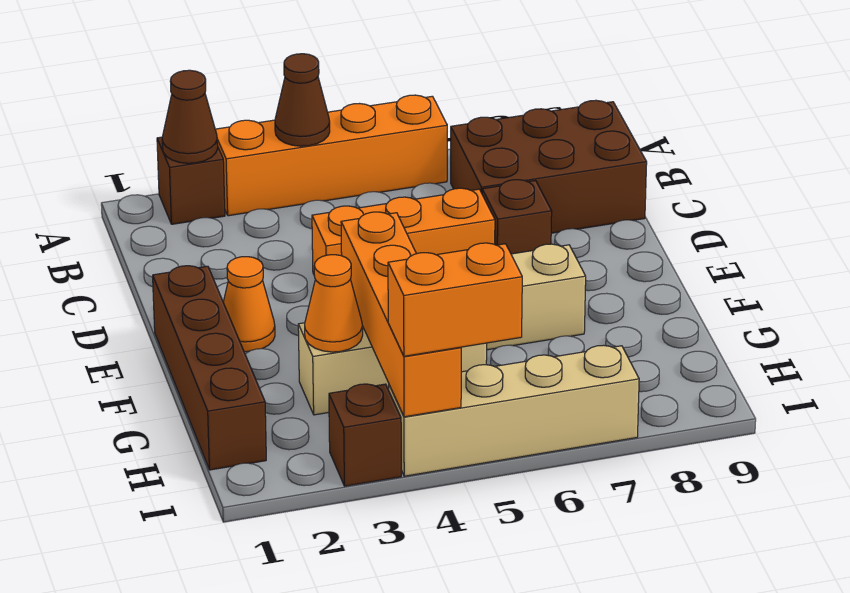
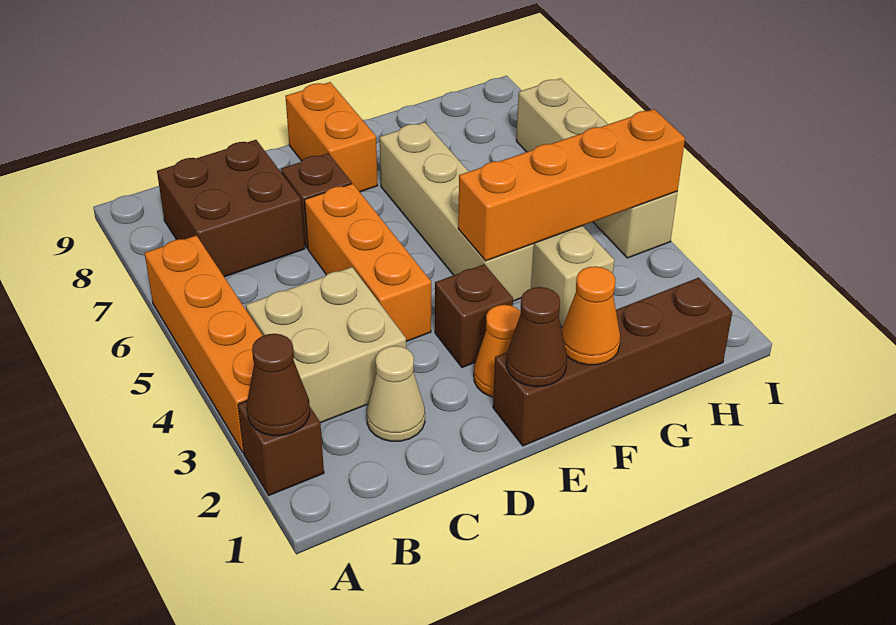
brown 1x1 cone [275,54,330,146] -> brown 1x1 cone moved to [506,287,567,387]
none -> tan 2x2 brick [246,267,406,423]
brown 2x3 brick [451,100,647,233] -> brown 2x2 brick [157,140,305,277]
none -> tan 1x1 cone [367,346,425,441]
orange 1x1 cone [305,255,363,352] -> orange 1x1 cone moved to [562,266,620,365]
brown 1x1 brick [329,384,401,486] -> brown 1x1 brick moved to [435,264,513,367]
orange 1x2 brick [388,243,522,356] -> orange 1x2 brick moved to [285,82,378,192]

